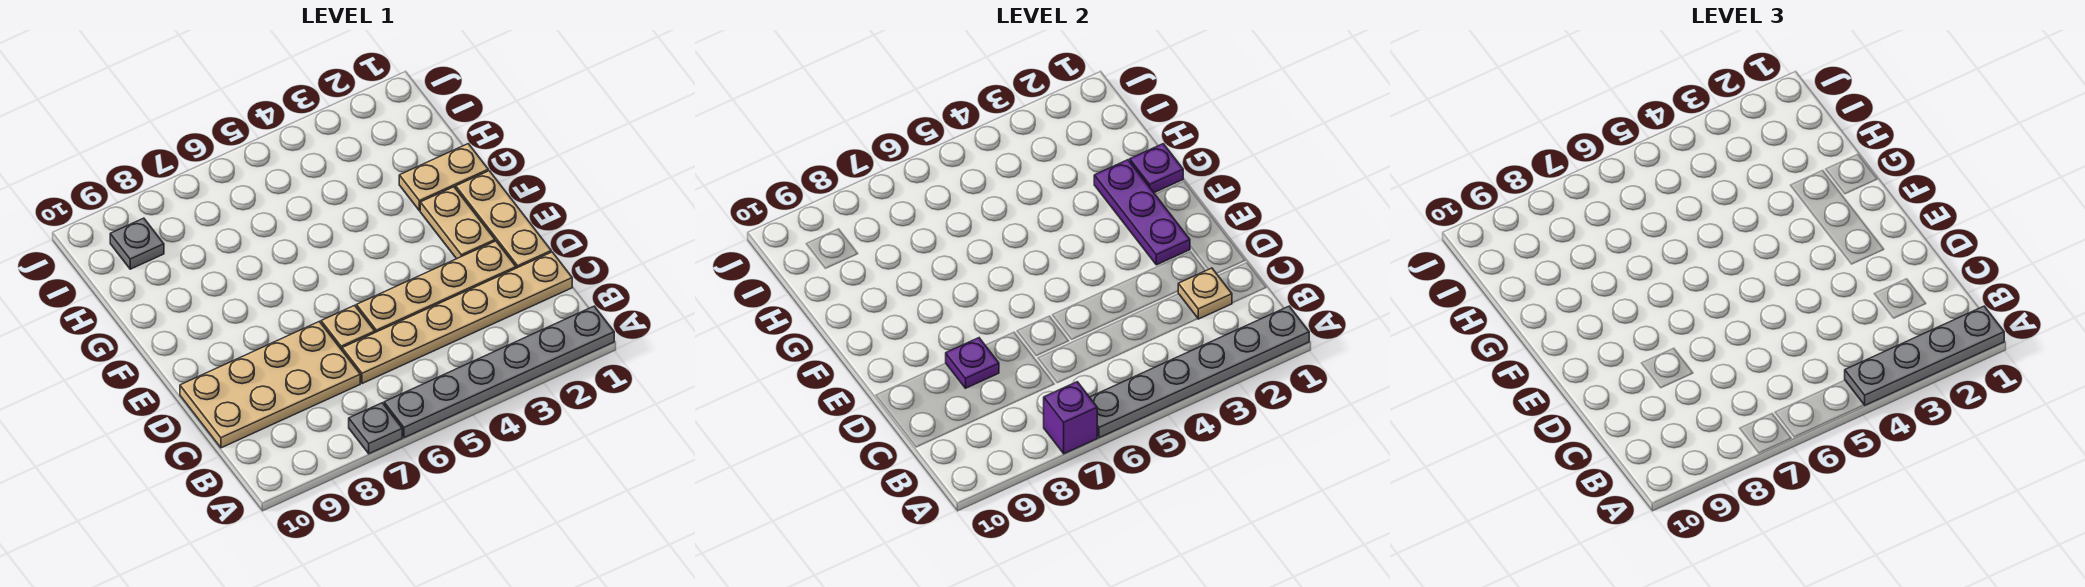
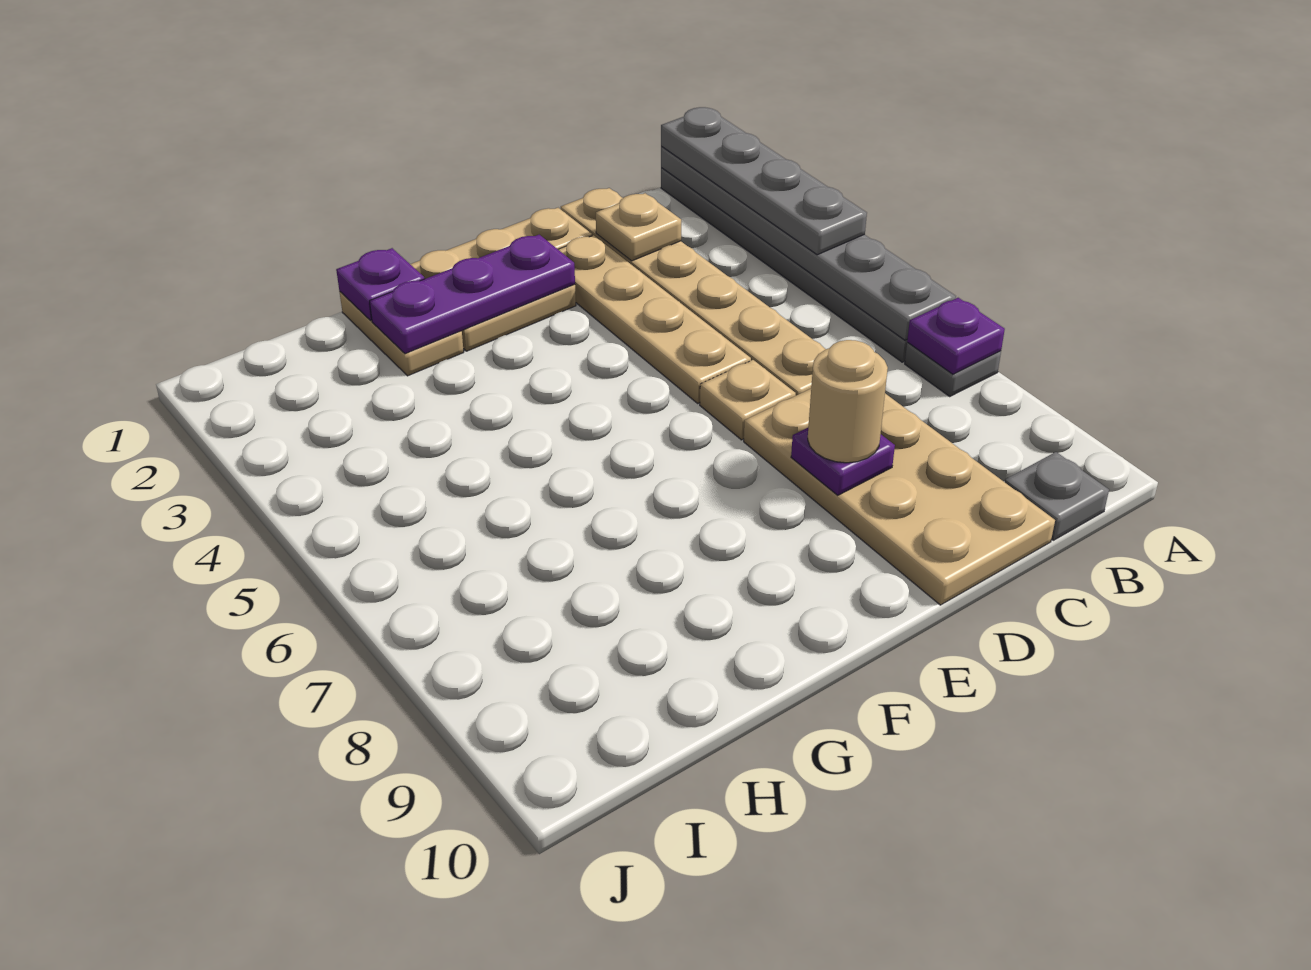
purple 1x1 brick [1044,382,1097,454] -> purple 1x1 plate [907,298,1005,374]
none -> tan 1x1 round brick [808,340,888,463]
grey 1x1 plate [110,218,164,269] -> grey 1x1 plate moved to [1005,452,1109,540]

